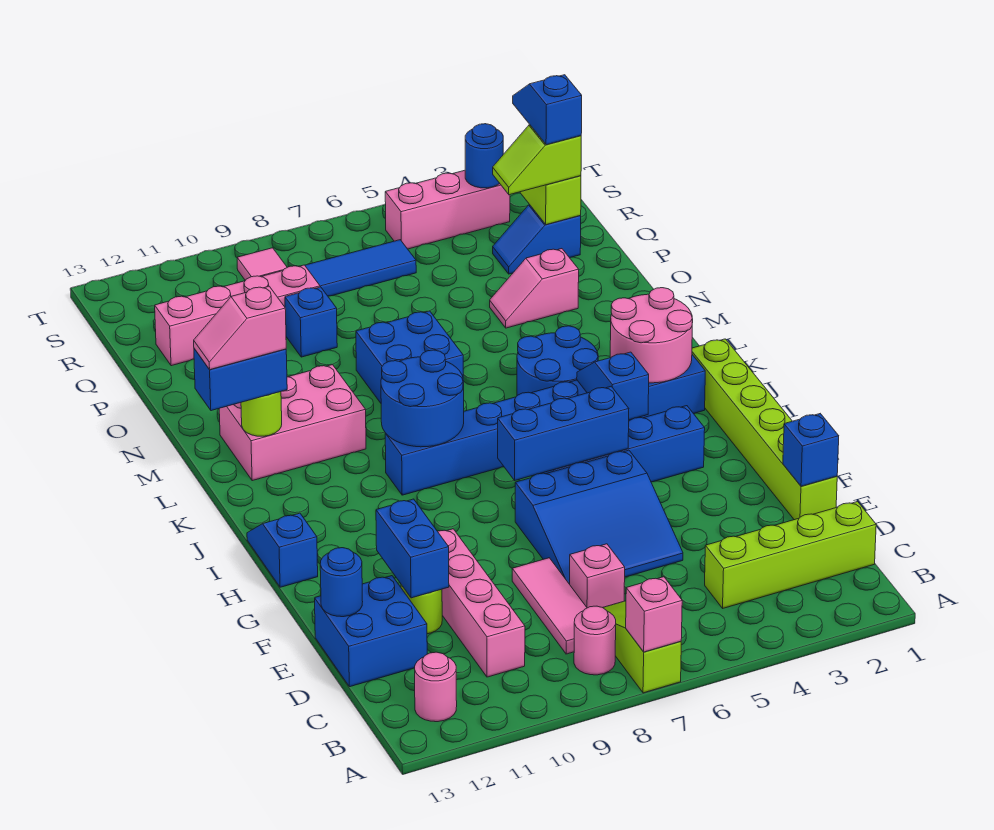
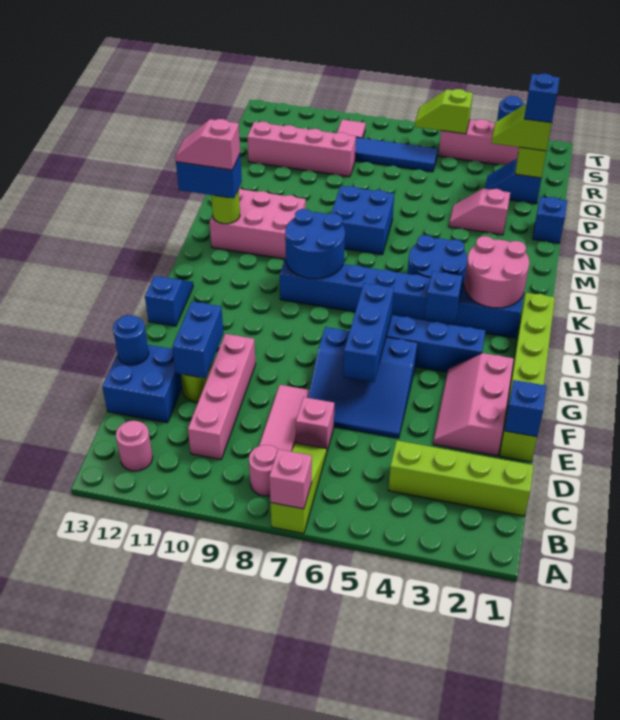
none -> pink 2x3 slope [433,353,514,456]
blue 1x3 brick [498,386,629,480] -> blue 1x3 brick turned to [343,283,394,382]
blue 1x1 brick [285,287,337,357] -> blue 1x1 brick moved to [533,197,567,243]
none -> lime 1x2 slope [415,89,473,134]

